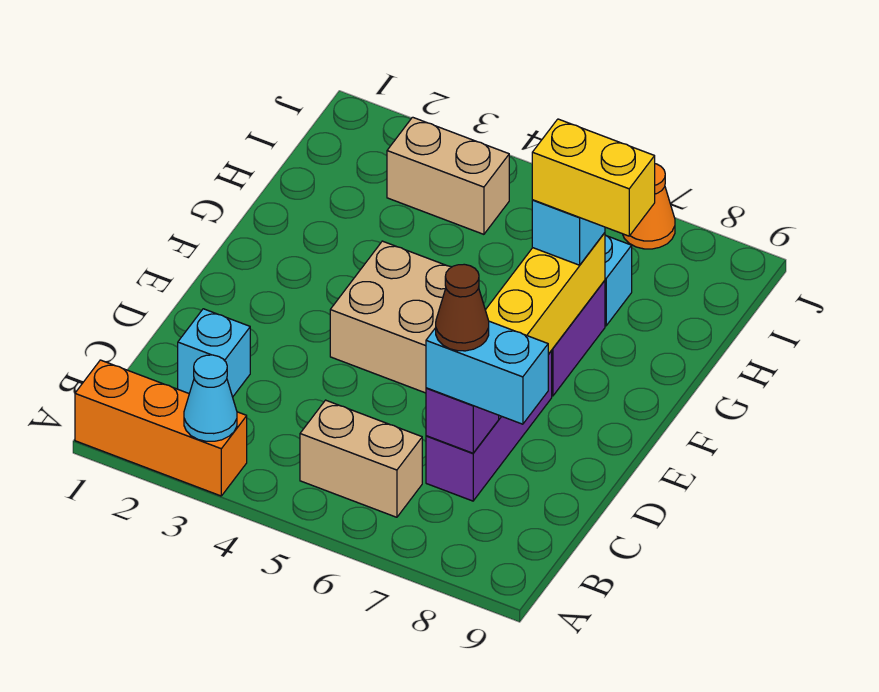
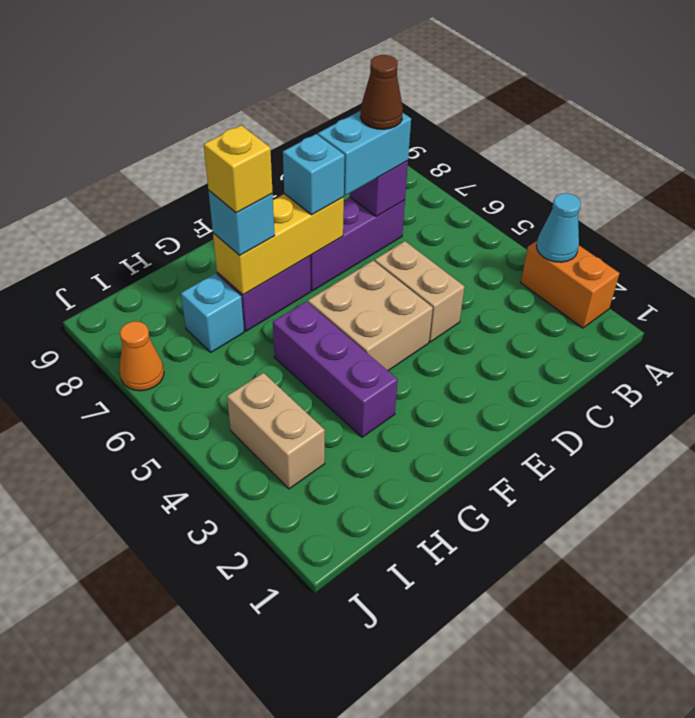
orange 1x3 brick [75,360,247,496] -> orange 1x2 brick [521,241,619,328]
tan 1x2 brick [300,400,422,517] -> tan 1x2 brick moved to [375,241,465,342]
cyan 1x1 brick [178,309,250,397] -> cyan 1x1 brick moved to [283,134,345,215]
cyan 1x2 brick [426,321,548,424] -> cyan 1x2 brick turned to [318,111,411,196]
none -> purple 1x3 brick [273,301,398,437]
yellow 1x2 brick [532,119,655,236] -> yellow 1x1 brick [204,125,273,213]

